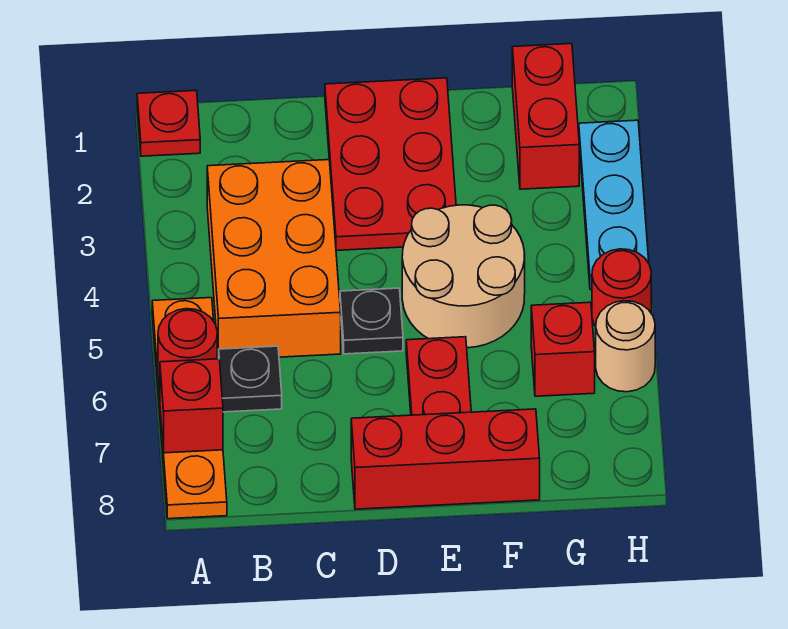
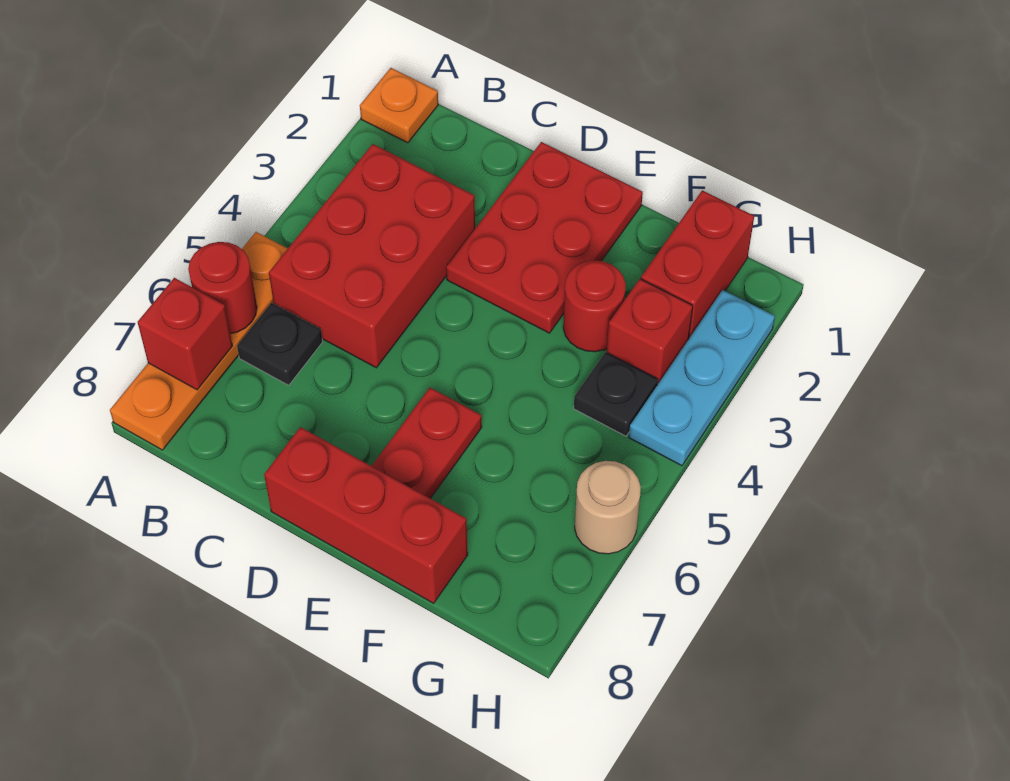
red 1x1 plate [137,91,200,156] -> orange 1x1 plate [360,68,438,143]
orange 2x3 brick [207,160,341,359] -> red 2x3 brick [269,144,475,368]
black 1x1 plate [340,288,403,354] -> black 1x1 plate moved to [574,352,658,436]
tan 2x2 round brick [402,205,525,348] -> none
red 1x1 brick [531,302,595,396] -> red 1x1 brick moved to [607,279,693,385]
red 1x1 round brick [592,249,651,326] -> red 1x1 round brick moved to [563,260,626,352]

